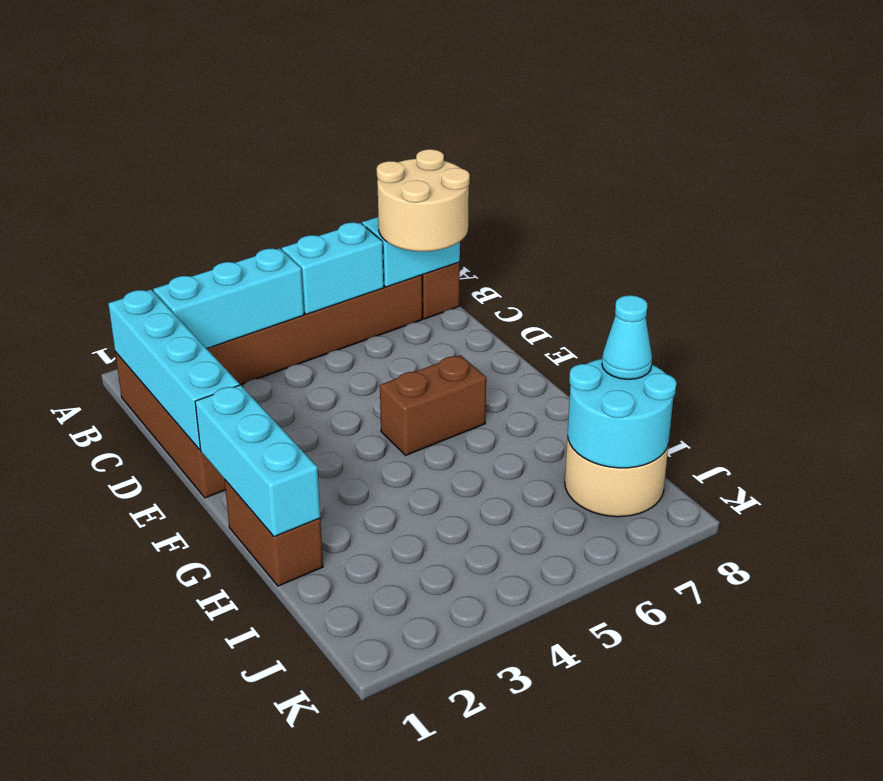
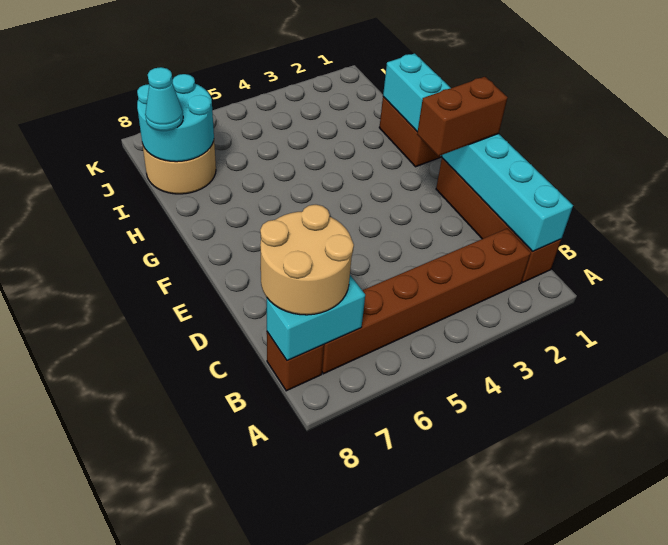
cyan 1x3 brick [153,248,304,348] -> none
cyan 1x2 brick [282,222,384,314] -> none
brown 1x2 brick [380,355,486,455] -> brown 1x2 brick moved to [417,77,508,156]

